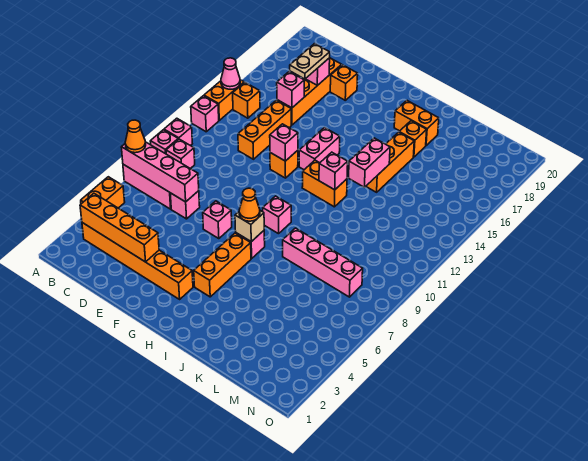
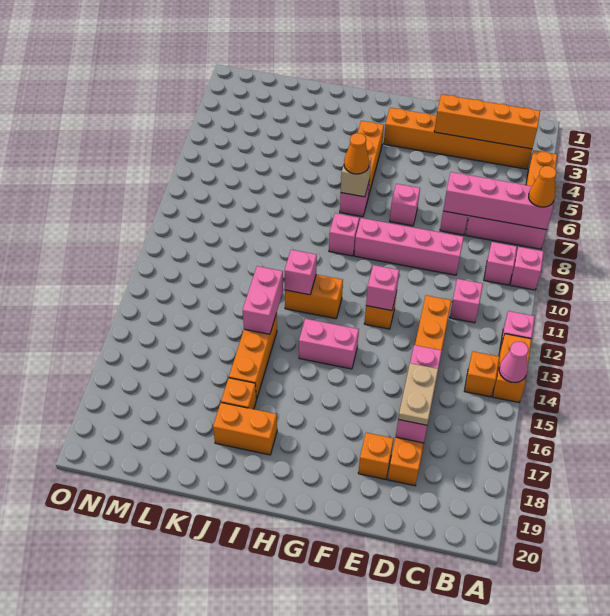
pink 1x1 brick [164,118,192,146] -> pink 1x1 brick moved to [449,279,483,323]
pink 1x2 brick [299,128,340,170] -> pink 1x2 brick turned to [299,319,359,369]
pink 1x4 brick [283,228,363,297] -> pink 1x4 brick moved to [354,218,464,275]

